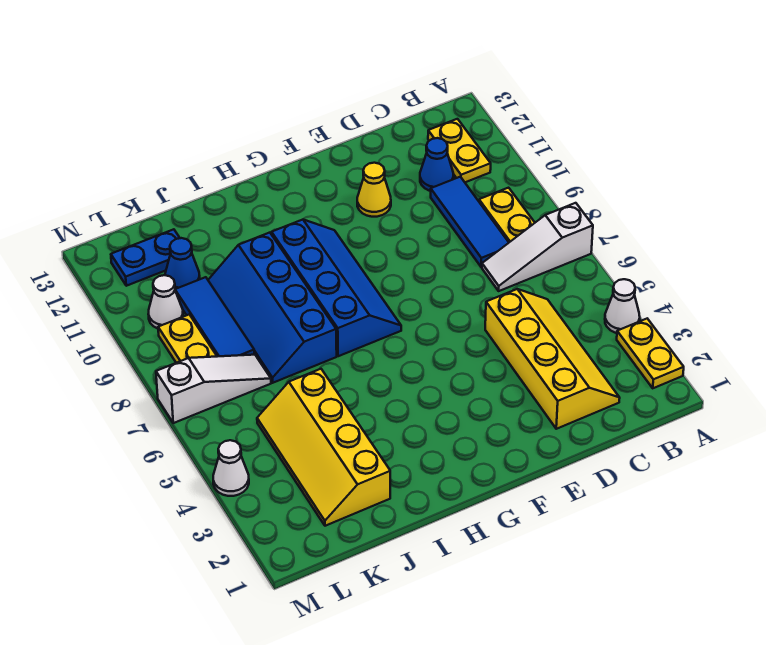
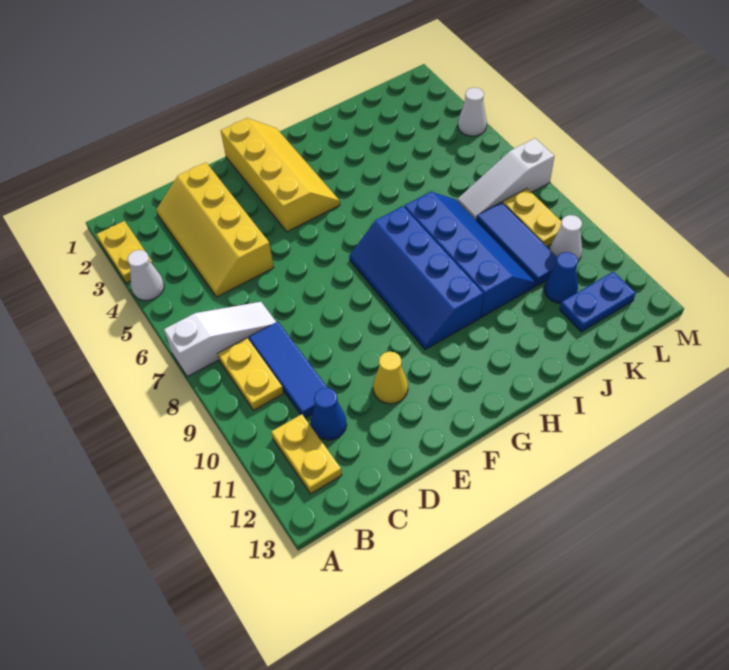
yellow 2x4 slope [257,369,390,526] -> yellow 2x4 slope moved to [221,118,340,232]

